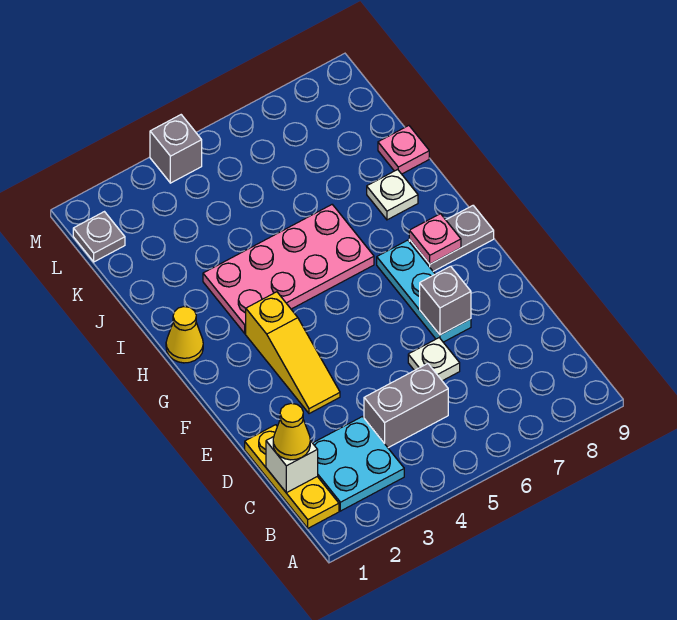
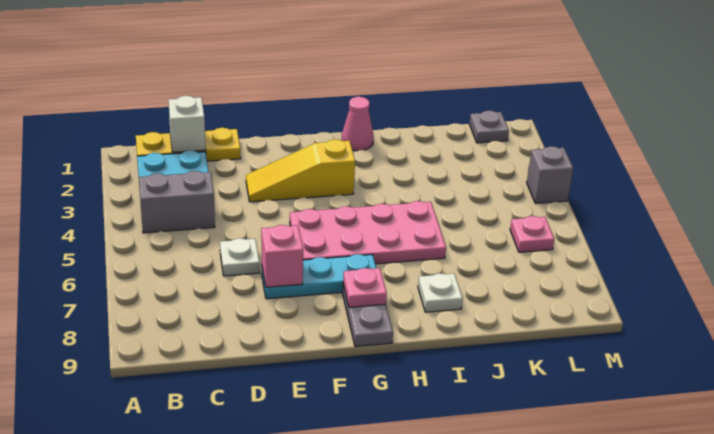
yellow 1x1 cone [273,403,310,460] -> none
grey 1x2 brick [364,364,448,448] -> grey 1x2 brick turned to [139,171,215,233]
grey 1x1 brick [420,266,471,335] -> pink 1x1 brick [261,225,303,287]
yellow 1x1 cone [166,307,203,363] -> pink 1x1 cone [342,97,374,151]
pink 2x4 plate [203,205,374,334] -> pink 2x4 plate turned to [290,201,446,264]
pink 1x1 plate [378,126,429,174] -> pink 1x1 plate moved to [510,216,554,252]

